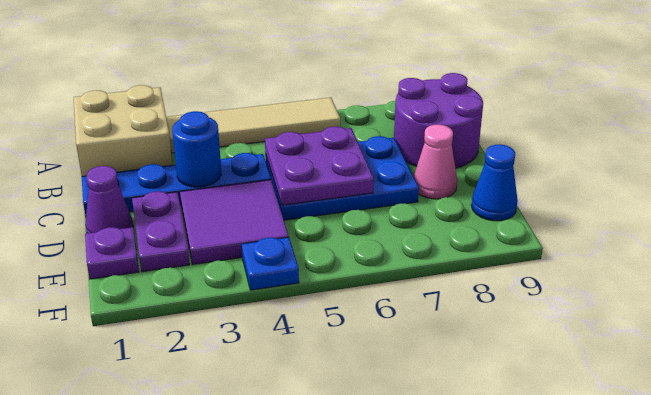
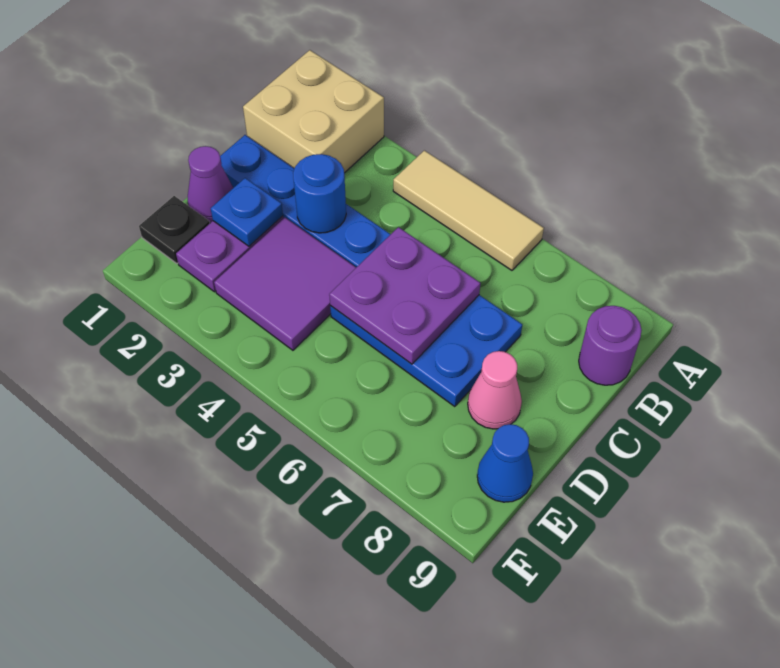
tan 1x4 tile [166,97,340,153] -> tan 1x3 tile [393,150,544,270]
purple 2x2 round brick [394,73,483,168] -> purple 1x1 round brick [579,306,642,385]
purple 1x1 plate [85,227,139,279] -> black 1x1 plate [139,196,210,263]
blue 1x1 plate [242,237,299,290] -> blue 1x1 plate moved to [211,178,283,246]

